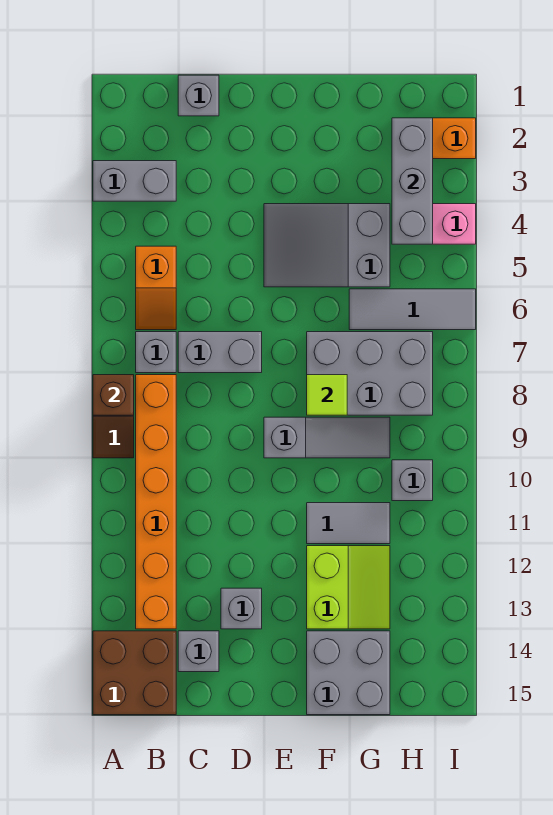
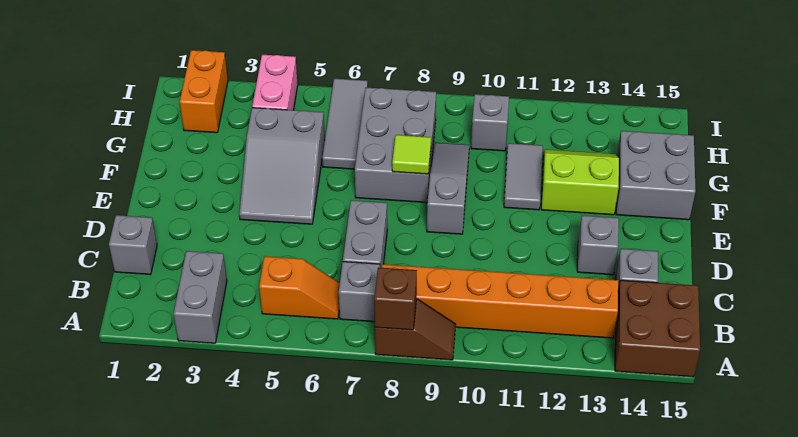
grey 1x3 brick [392,118,433,244] -> none

